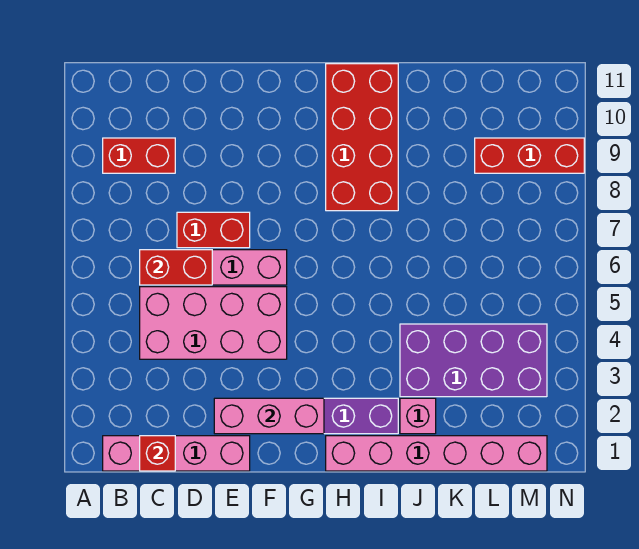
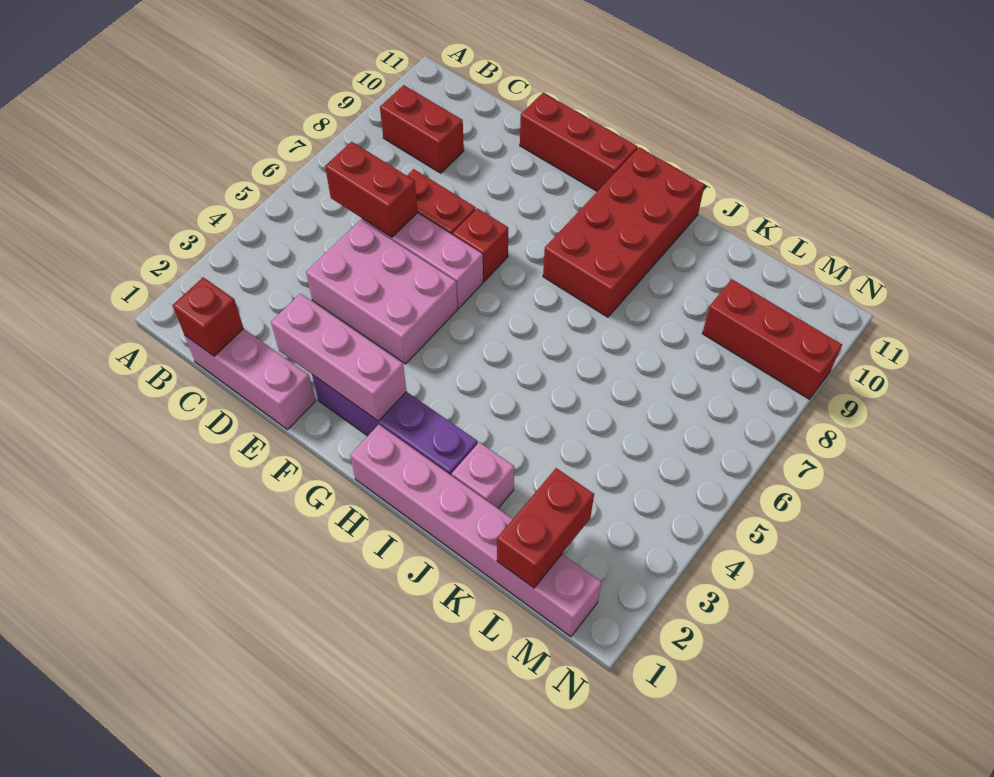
pink 1x4 brick [103,436,250,471] -> pink 1x3 brick [185,329,315,430]
pink 2x4 brick [140,287,287,359] -> pink 2x3 brick [306,220,458,364]
none -> red 1x3 brick [520,93,637,191]
none -> red 1x1 brick [453,208,508,281]
purple 2x4 brick [400,324,547,397] -> none
none -> red 1x2 brick [497,468,594,588]

